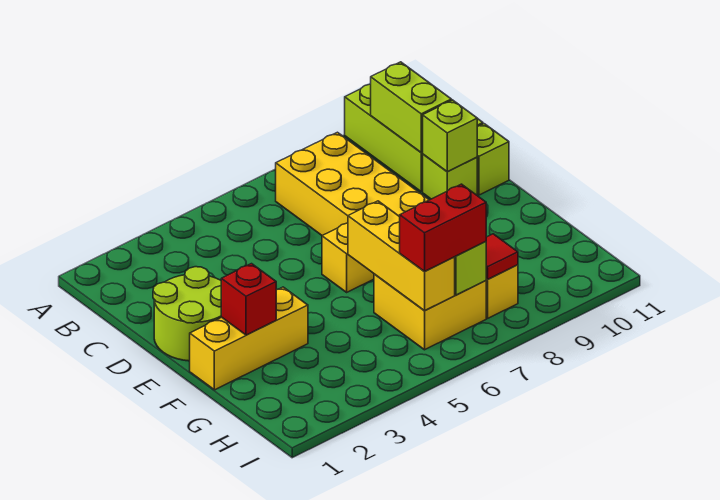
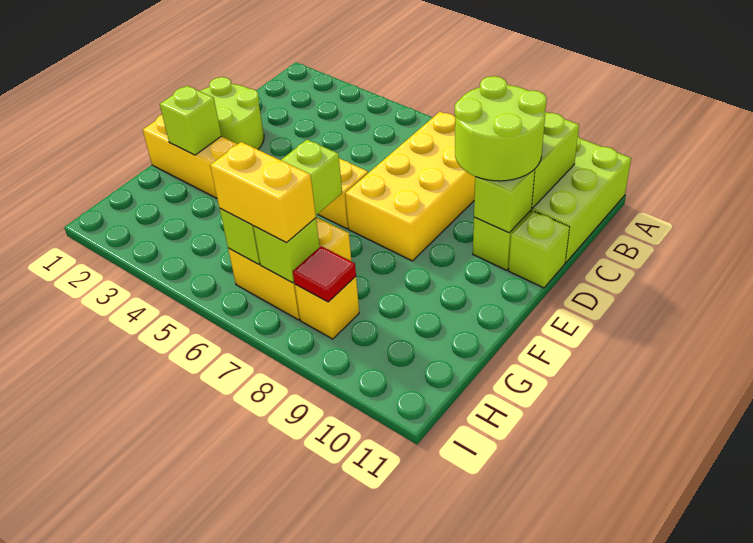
none -> lime 2x2 round brick [455,76,547,181]
red 1x1 brick [221,264,276,335] -> lime 1x1 brick [160,86,221,155]
yellow 1x3 brick [348,201,455,311] -> lime 1x3 brick [220,140,342,264]
red 1x2 brick [400,184,486,271] -> yellow 1x2 brick [210,142,316,243]

